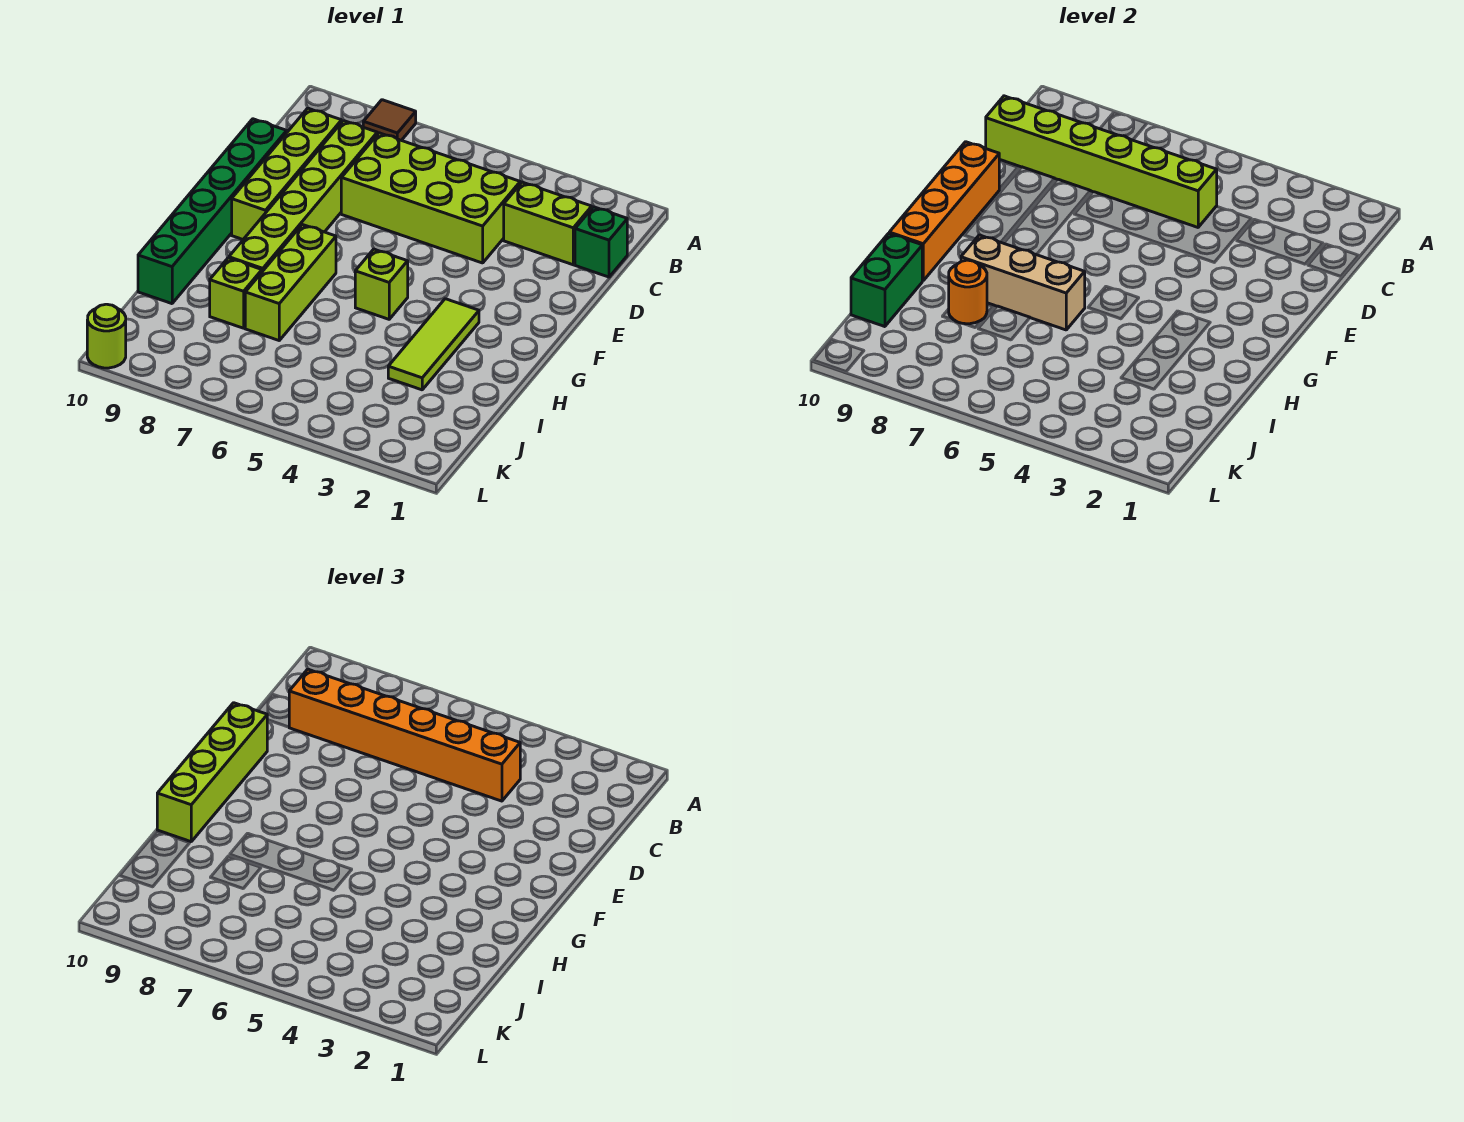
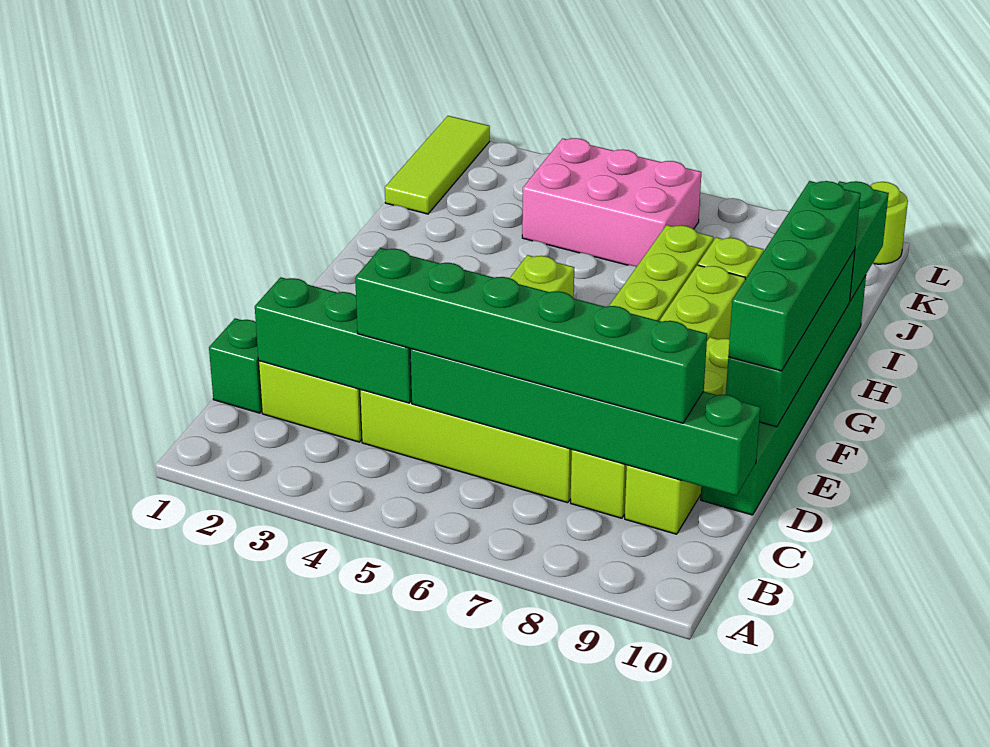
brown 1x1 tile [363,100,416,140] -> none
none -> green 1x3 brick [255,277,412,403]
orange 1x6 brick [289,669,520,801] -> green 1x6 brick [355,248,707,423]
lime 1x6 brick [986,96,1217,227] -> green 1x6 brick [410,349,760,496]
orange 1x4 brick [889,142,999,281] -> green 1x4 brick [726,250,855,427]
lime 1x4 brick [157,703,267,842] -> green 1x4 brick [728,181,861,371]
lime 1x3 tile [388,299,479,390] -> lime 1x3 tile moved to [385,116,490,214]
tan 1x3 brick [961,235,1085,330] -> none
orange 1x1 round brick [949,260,987,324] -> none
none -> pink 2x3 brick [522,138,701,266]

